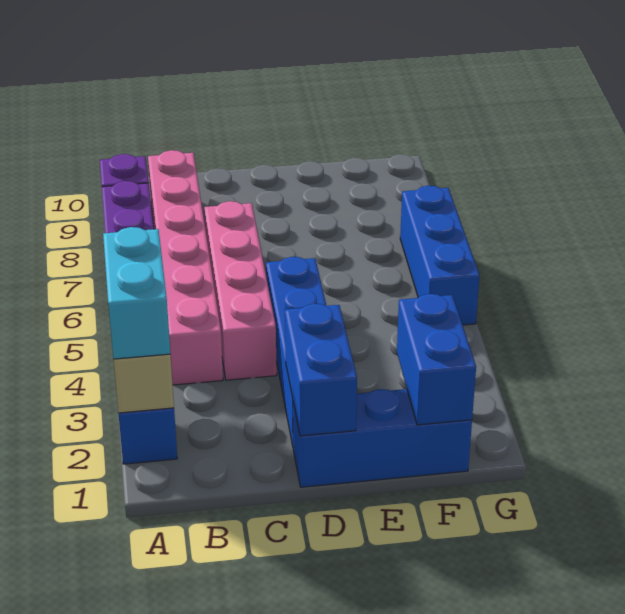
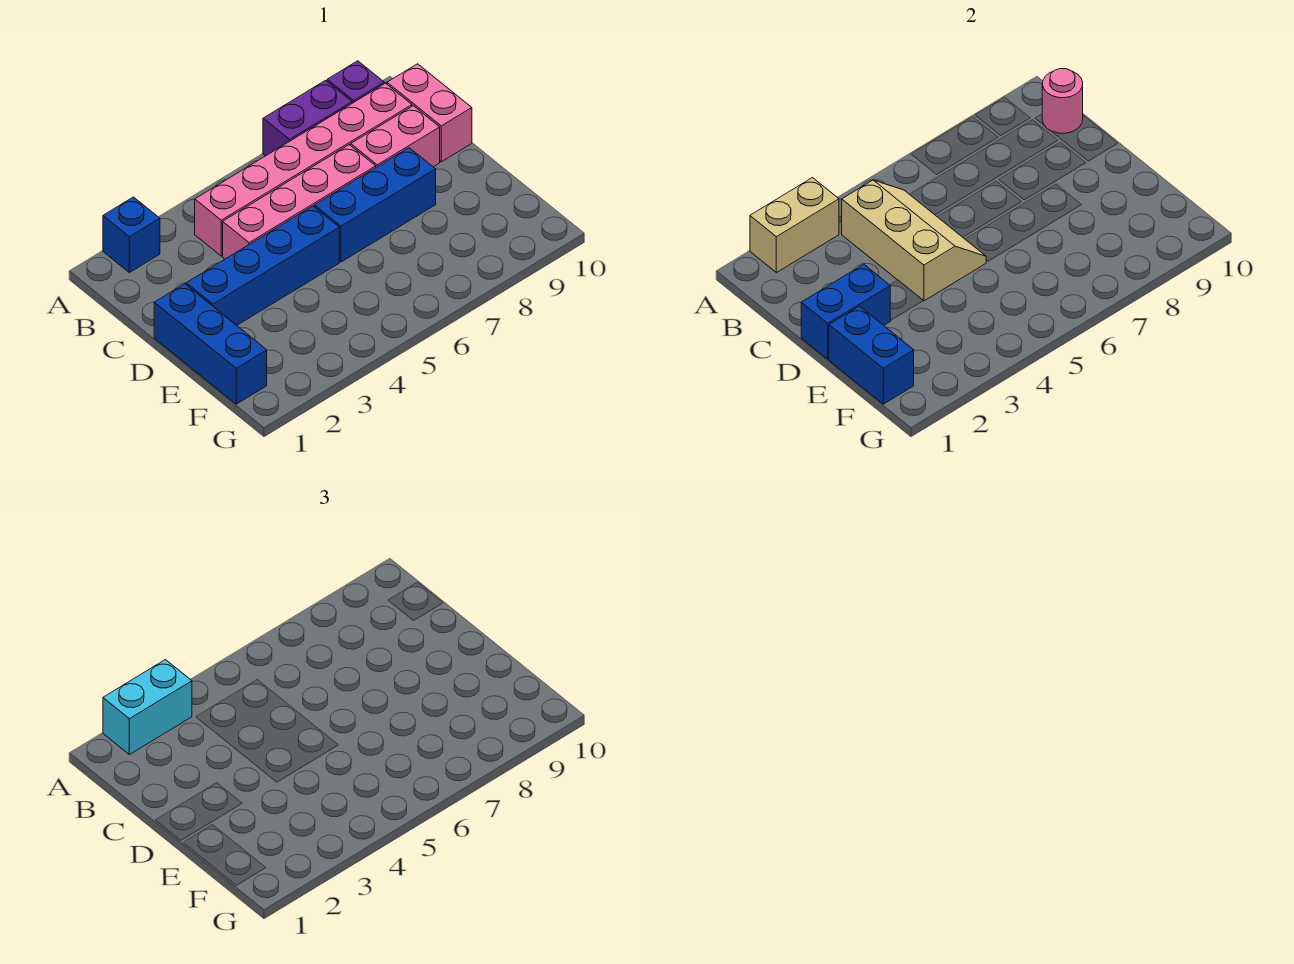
none -> tan 2x3 slope [842,180,986,301]
none -> pink 1x2 brick [387,64,472,162]
none -> pink 1x1 round brick [1042,69,1083,133]
none -> pink 1x2 brick [351,106,440,167]
blue 1x2 brick [397,294,476,425] -> blue 1x2 brick turned to [829,306,914,404]
blue 1x3 brick [400,186,480,325] -> blue 1x3 brick moved to [314,148,436,262]

